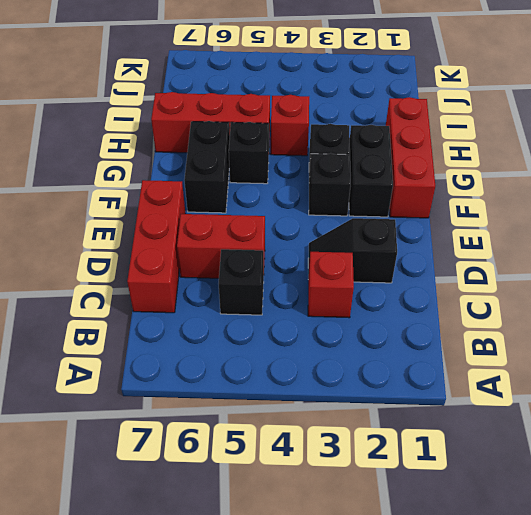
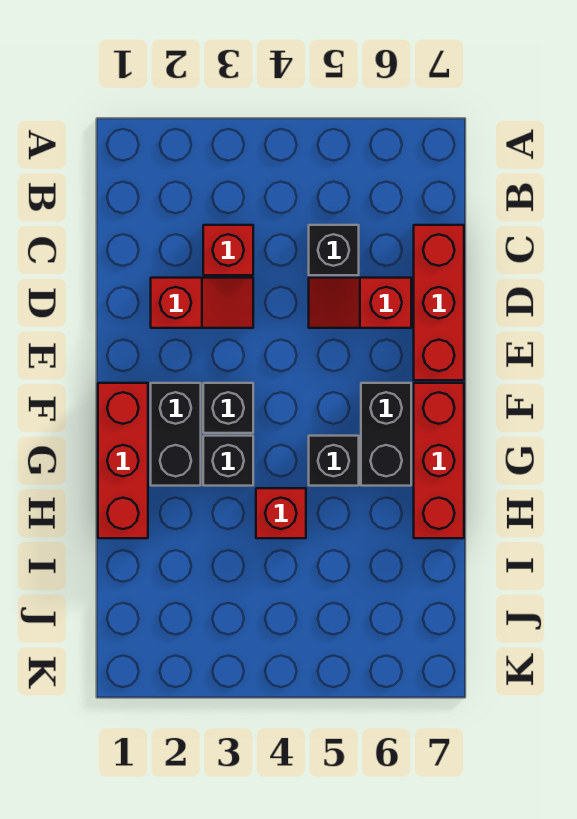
black 1x2 slope [308,218,397,283] -> red 1x2 slope [151,278,253,328]
red 1x2 brick [177,214,265,278] -> red 1x2 slope [309,278,411,328]
red 1x3 brick [151,92,270,153] -> red 1x3 brick turned to [414,383,464,538]

